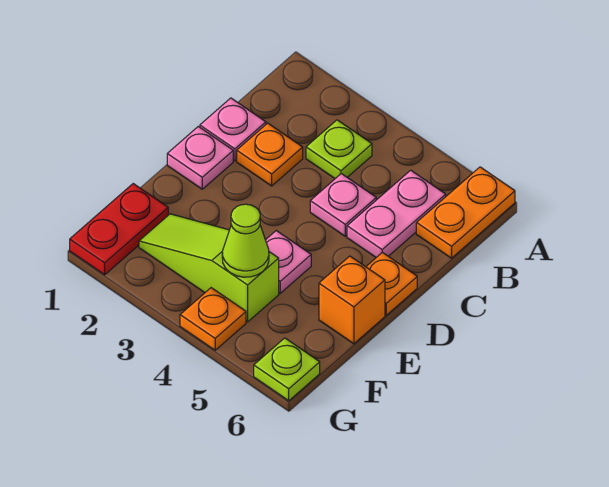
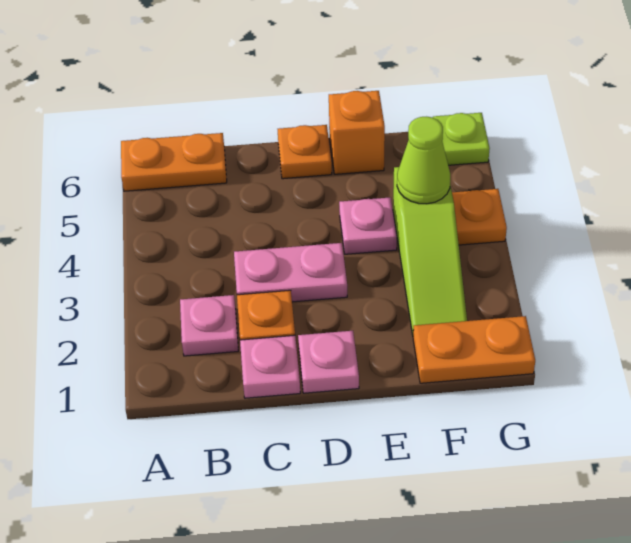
lime 1x1 plate [306,120,372,178] -> none
pink 1x2 plate [347,170,446,257] -> pink 1x2 plate moved to [234,243,347,302]
pink 1x1 plate [310,174,376,236] -> pink 1x1 plate moved to [180,295,238,356]
red 1x2 plate [70,184,168,275] -> orange 1x2 plate [413,316,535,383]

